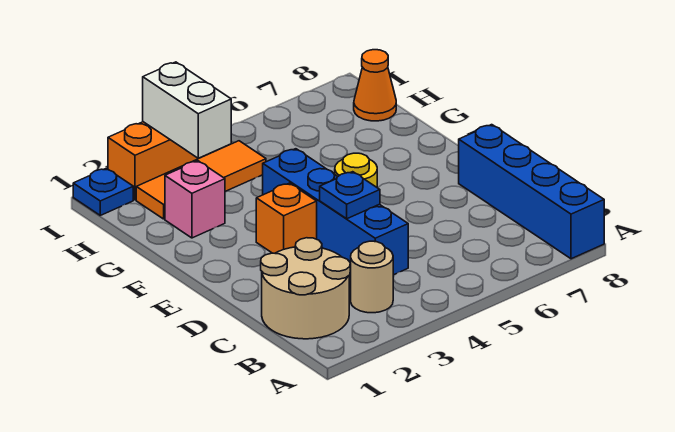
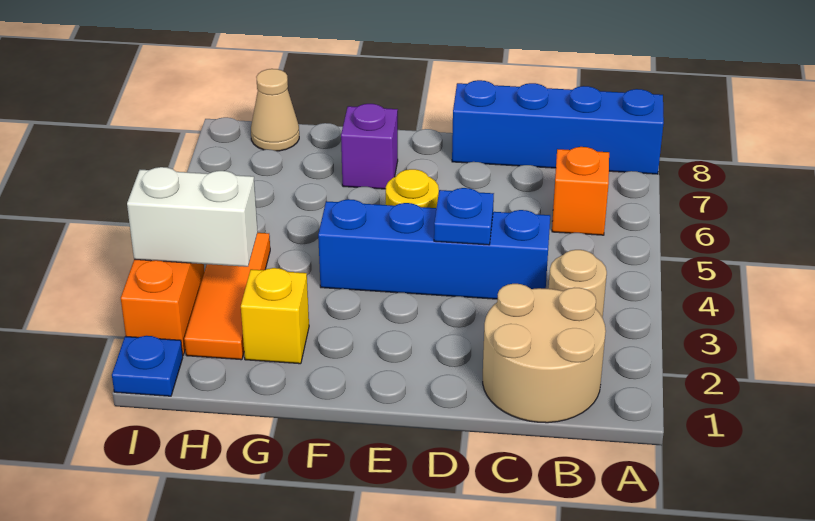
orange 1x1 brick [256,183,317,253] -> orange 1x1 brick moved to [552,147,609,235]
none -> purple 1x1 brick [341,104,398,189]
pink 1x1 brick [165,161,225,238] -> yellow 1x1 brick [241,268,309,364]
orange 1x1 cone [354,50,396,121] -> tan 1x1 cone [251,69,299,151]

